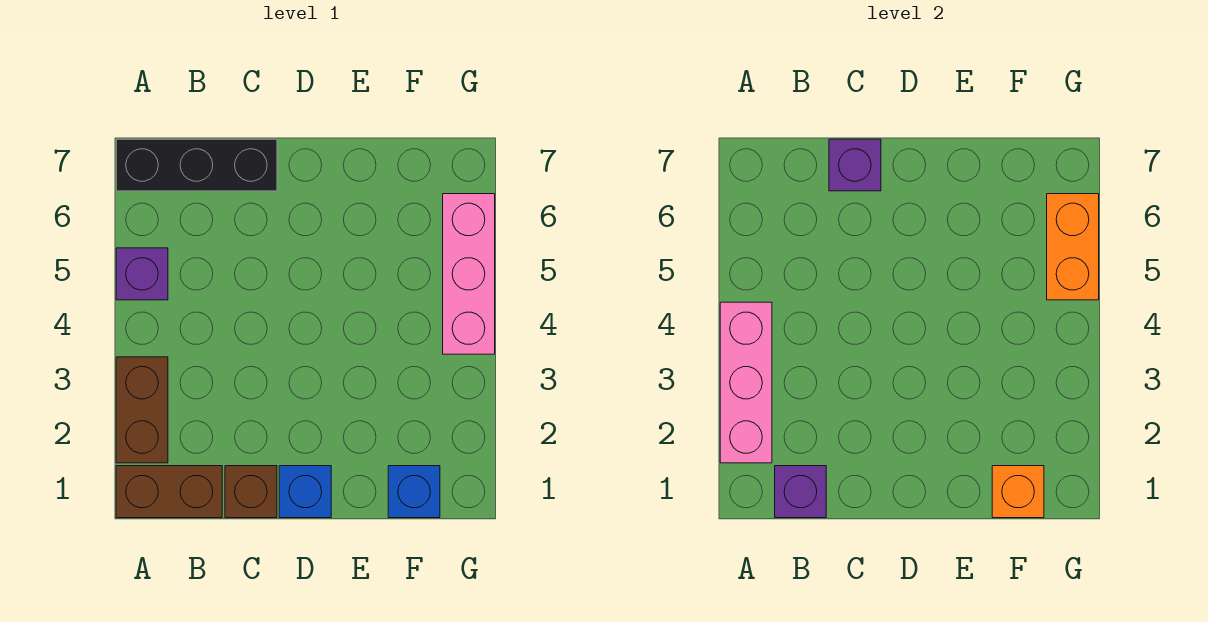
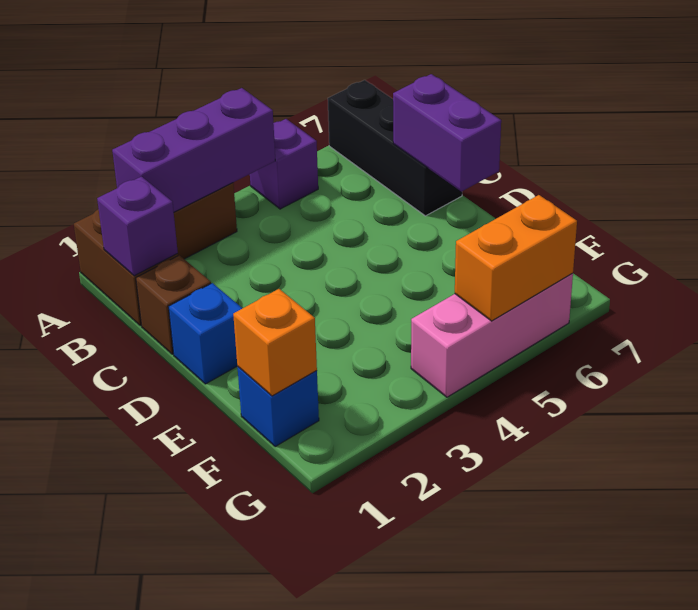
pink 1x3 brick [720,302,772,463] -> purple 1x3 brick [112,88,275,212]
purple 1x1 brick [829,139,881,191] -> purple 1x2 brick [393,74,501,191]

